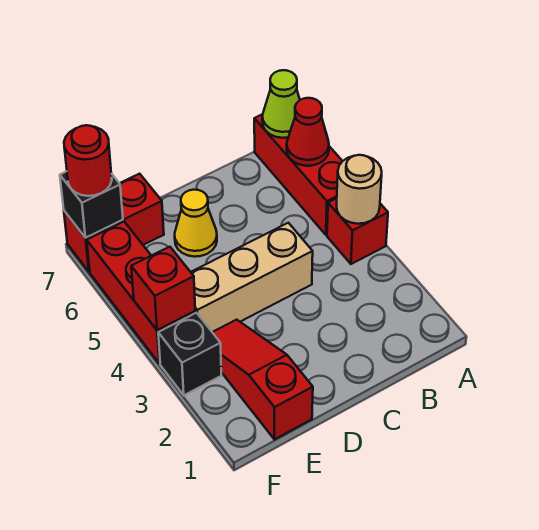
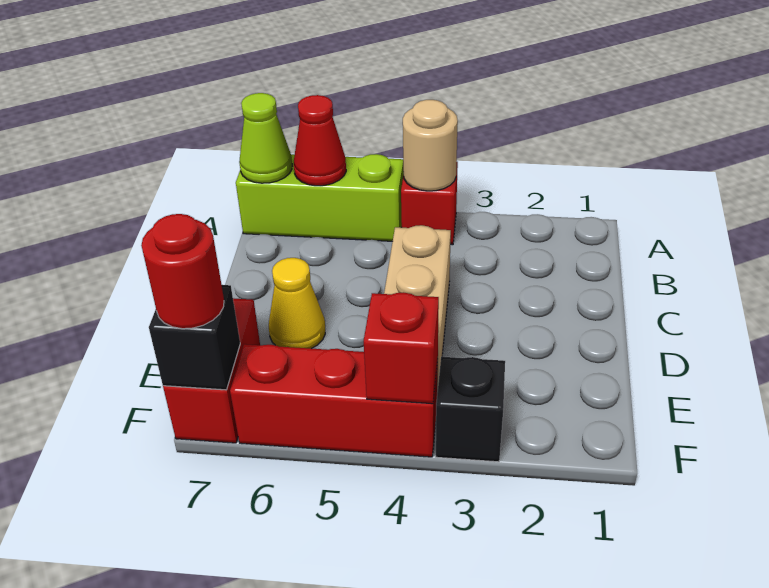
red 1x3 brick [254,114,342,235] -> lime 1x3 brick [236,154,404,241]
red 1x3 slope [212,320,313,439] -> none

